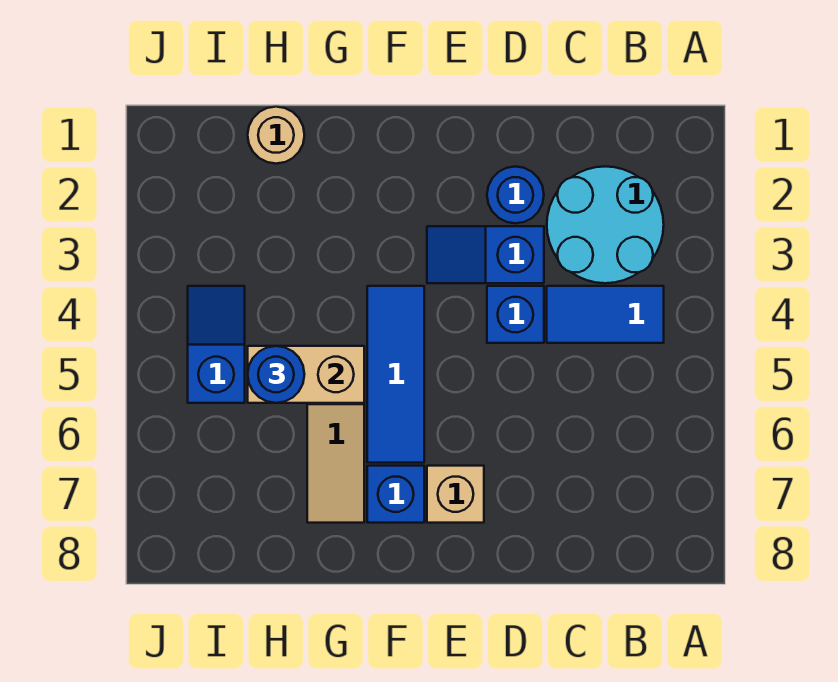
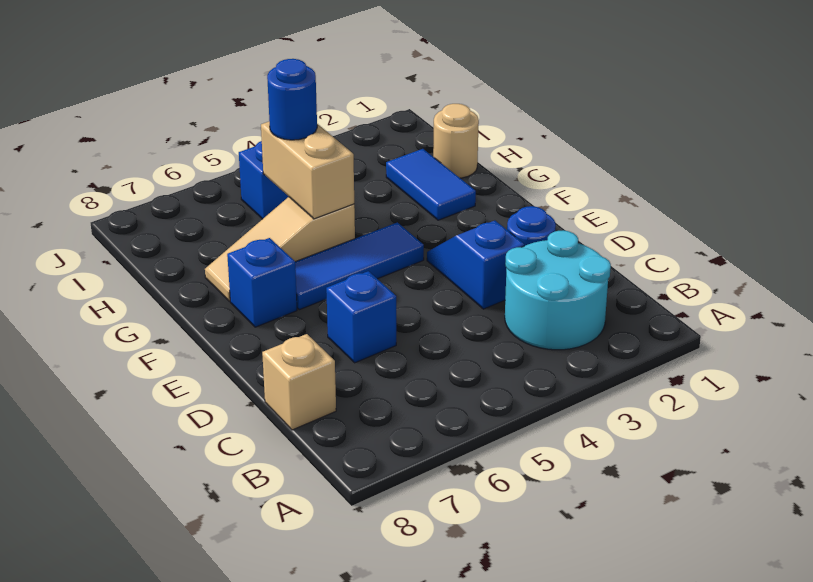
blue 1x2 tile [547,286,664,343] -> blue 1x2 tile moved to [386,149,476,220]
blue 1x1 brick [487,286,544,343] -> blue 1x1 brick moved to [326,271,396,363]
tan 1x1 brick [427,466,484,523] -> tan 1x1 brick moved to [262,334,336,430]

